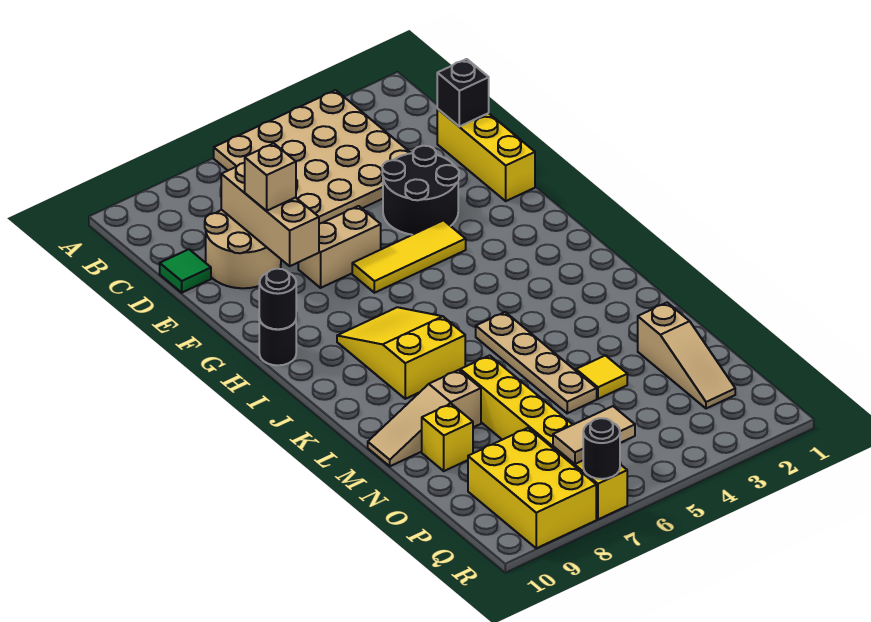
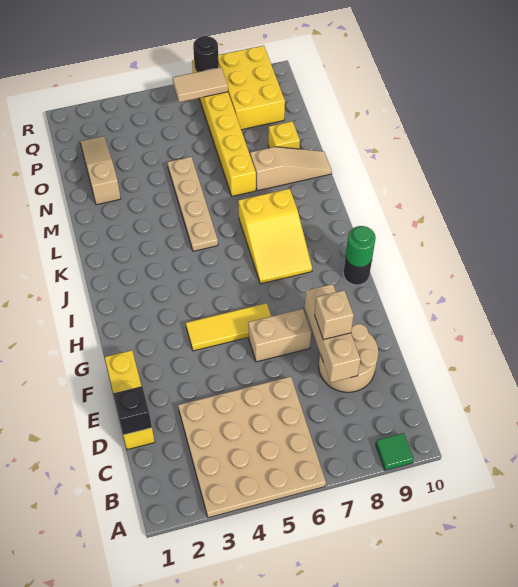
green 1x1 tile [160,249,211,293] -> green 1x1 tile moved to [376,433,414,471]
black 2x2 round brick [382,146,459,235] -> none
black 1x1 round brick [259,269,296,329] -> green 1x1 round brick [346,226,376,267]
yellow 1x1 tile [576,355,627,399] -> none

